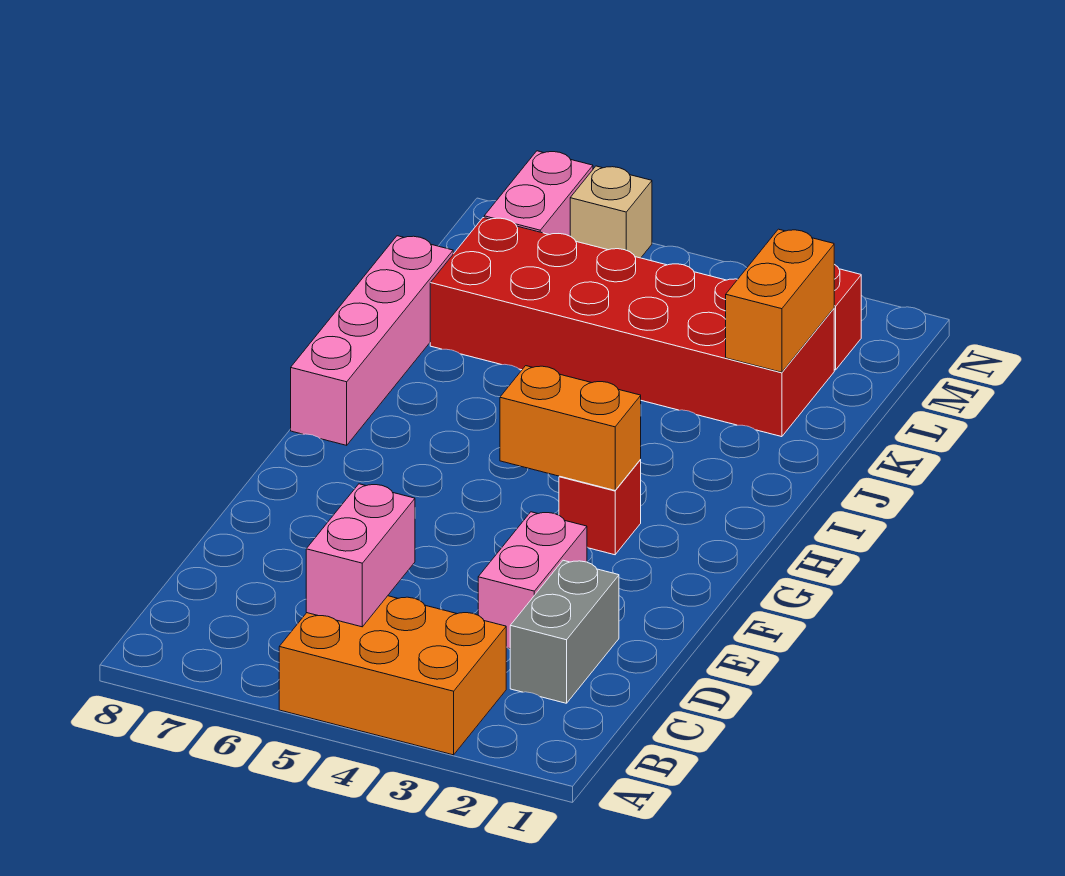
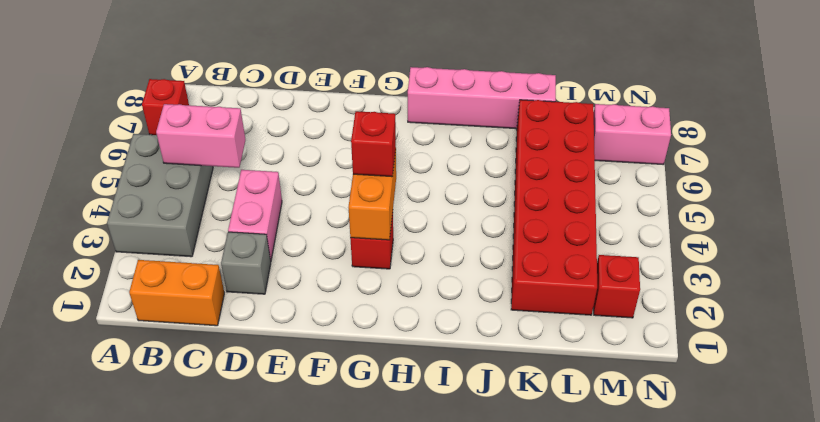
orange 2x3 brick [279,596,506,755] -> grey 2x3 brick [107,134,213,257]
none -> red 1x1 brick [142,79,189,135]
grey 1x2 brick [510,560,619,703] -> grey 1x1 brick [221,232,271,294]
pink 1x2 brick [478,512,587,649] -> pink 1x2 brick turned to [228,170,282,261]
none -> red 1x1 brick [351,111,396,177]
orange 1x2 brick [726,229,834,372] -> orange 1x2 brick moved to [129,260,224,326]
tan 1x1 brick [570,166,652,258] -> none

